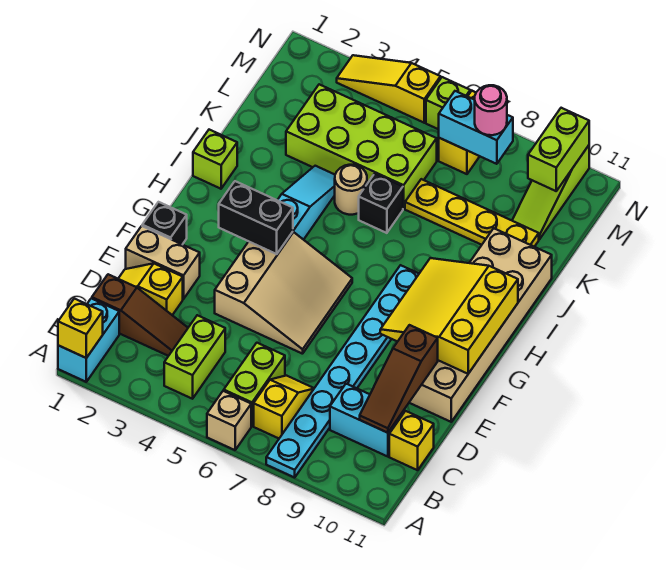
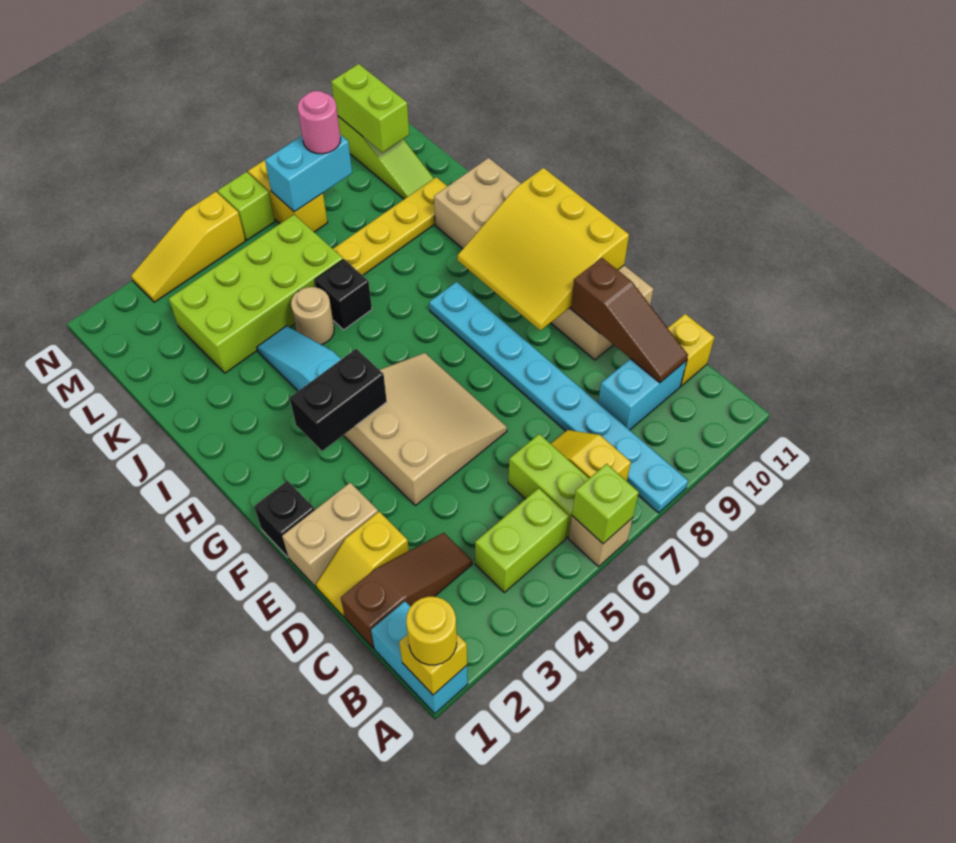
none -> yellow 1x1 round brick [406,597,457,665]
lime 1x2 brick [164,315,225,399] -> lime 1x2 brick turned to [475,488,569,592]
lime 1x1 brick [193,130,237,189] -> lime 1x1 brick moved to [572,464,639,544]

